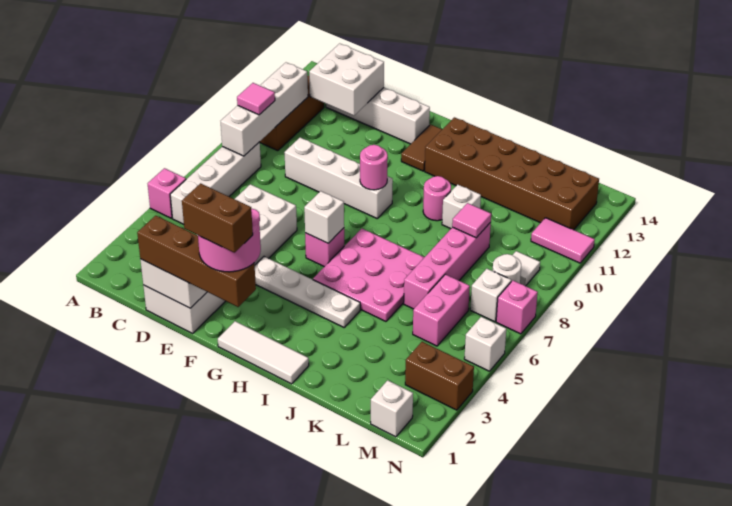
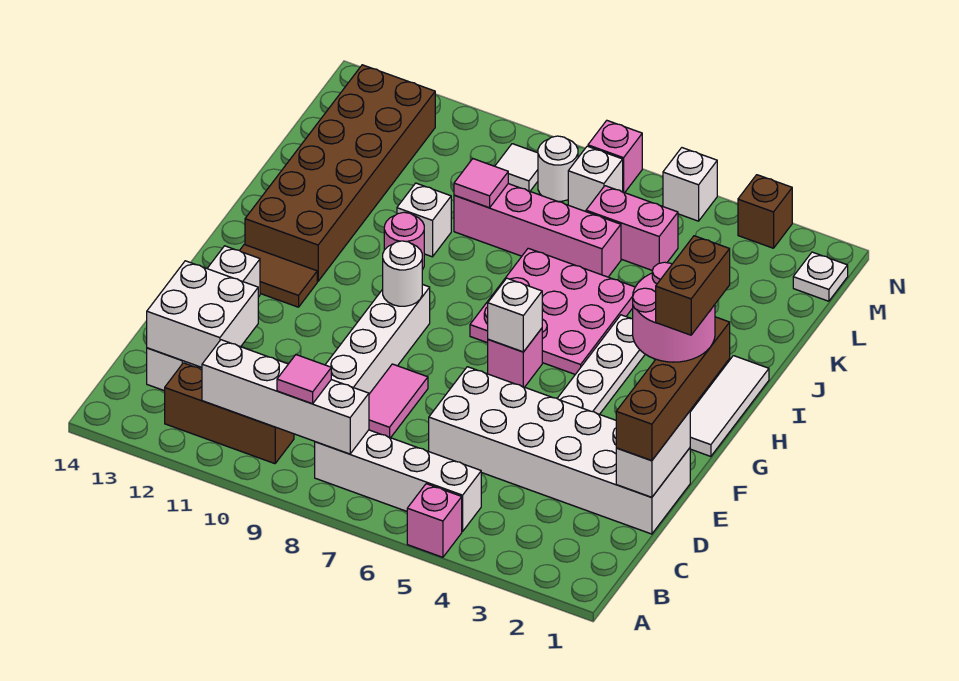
pink 1x1 round brick [360,145,388,190] -> white 1x1 round brick [383,241,422,306]
white 1x1 brick [371,380,413,437] -> white 1x1 plate [793,252,848,301]
brown 1x2 brick [405,342,474,410] -> brown 1x1 brick [738,175,792,248]
pink 1x2 tile [531,218,595,263] -> pink 1x2 tile moved to [369,364,428,438]

